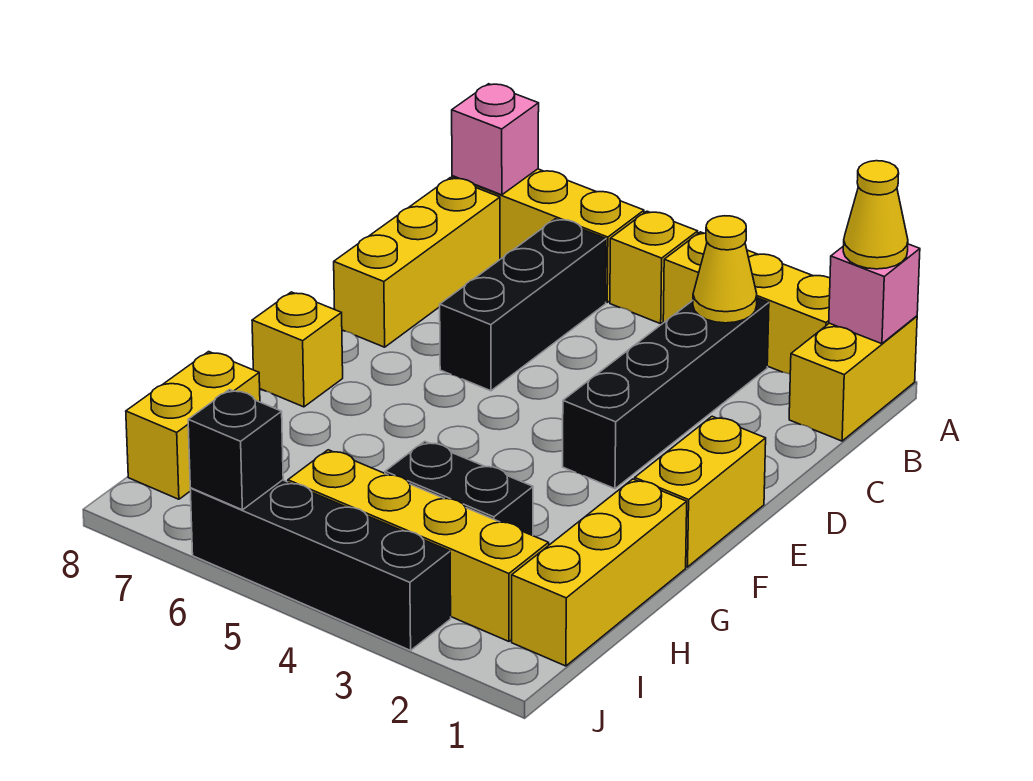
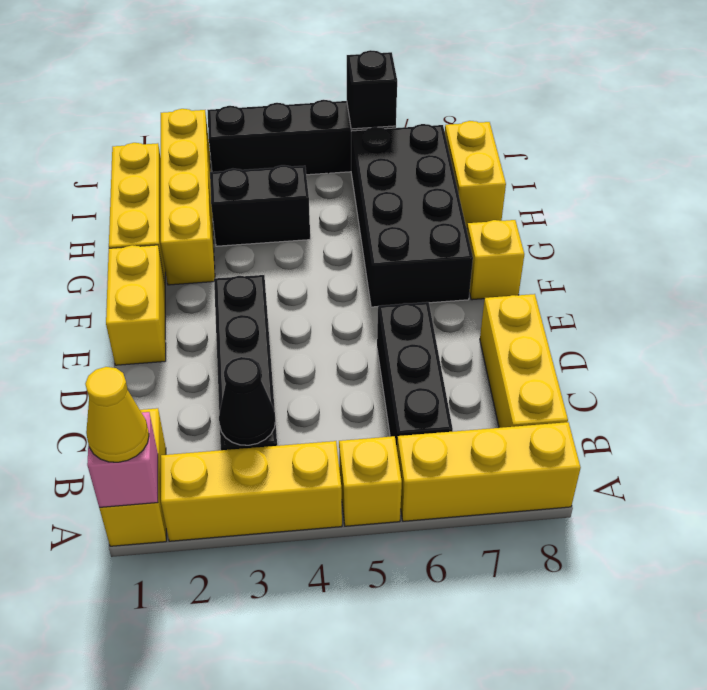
pink 1x1 brick [452,84,539,195] -> none
yellow 1x1 cone [693,216,757,323] -> black 1x1 cone [219,357,275,445]
none -> black 2x4 brick [351,124,473,307]
yellow 1x4 brick [288,450,549,641] -> yellow 1x4 brick turned to [161,109,215,285]

